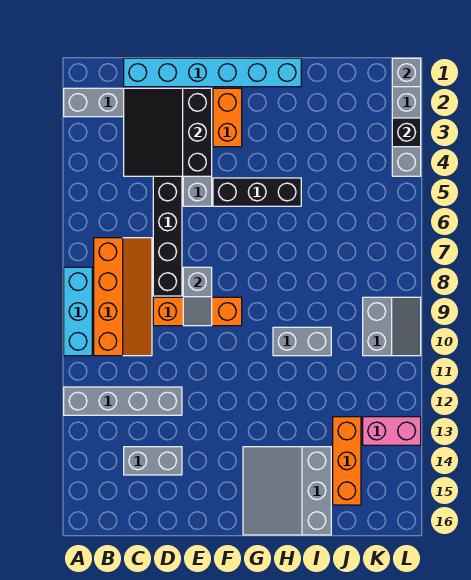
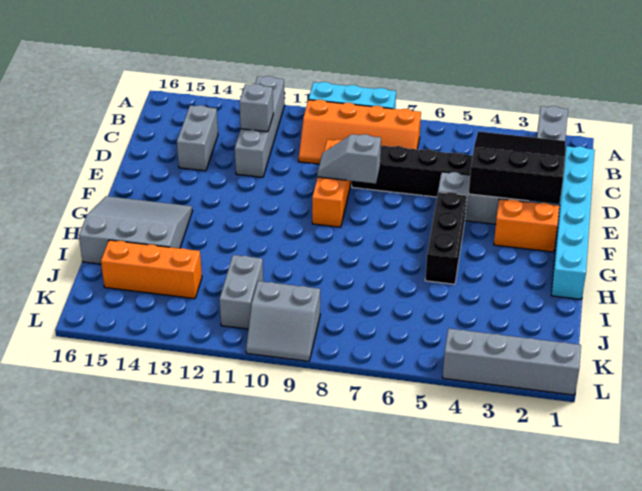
grey 1x2 brick [273,327,331,356] -> grey 1x2 brick moved to [219,255,263,329]
pink 1x2 brick [363,417,421,445] -> none
grey 1x1 brick [392,58,421,87] -> grey 1x1 brick moved to [239,84,273,132]
black 1x1 brick [392,118,421,147] -> none

